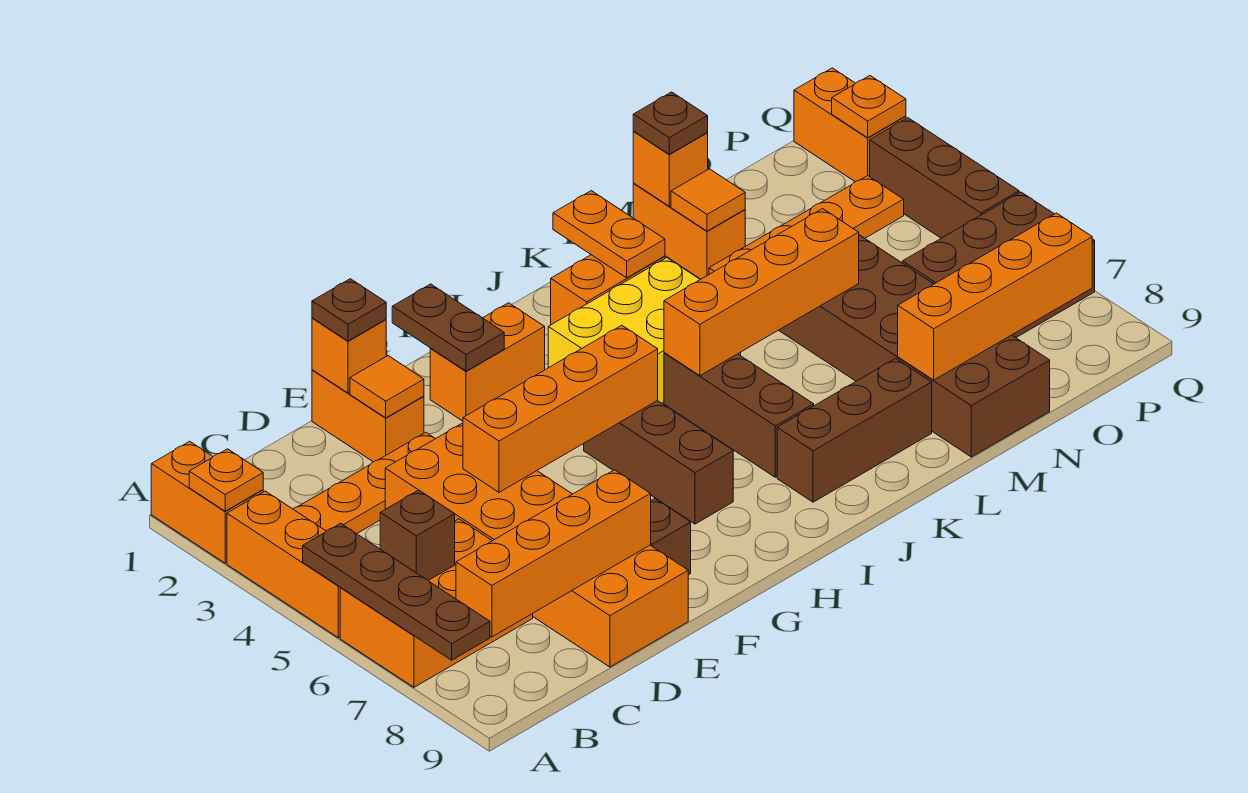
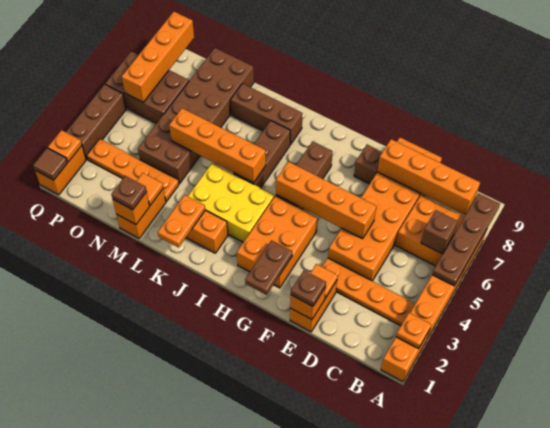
orange 1x2 brick [430,303,545,421] -> orange 2x3 brick [237,196,318,288]
orange 1x4 brick [898,213,1092,380] -> orange 1x4 brick turned to [122,12,194,102]
none -> brown 1x1 tile [33,148,68,180]

